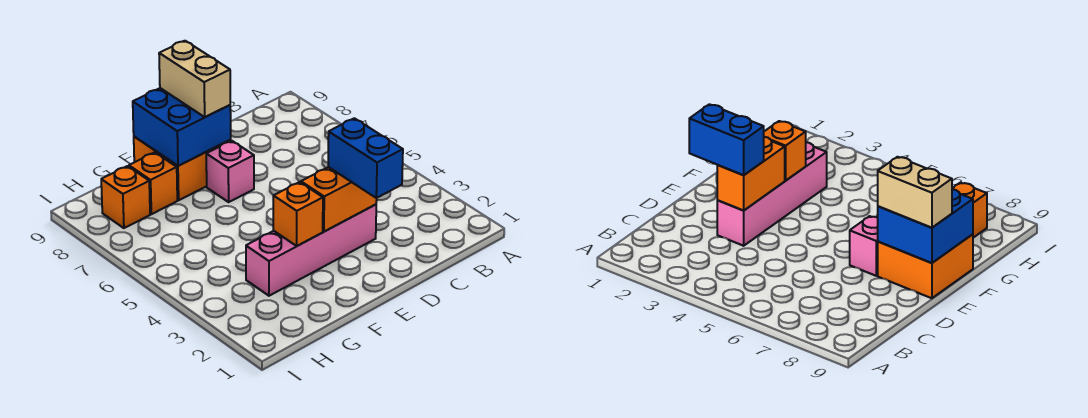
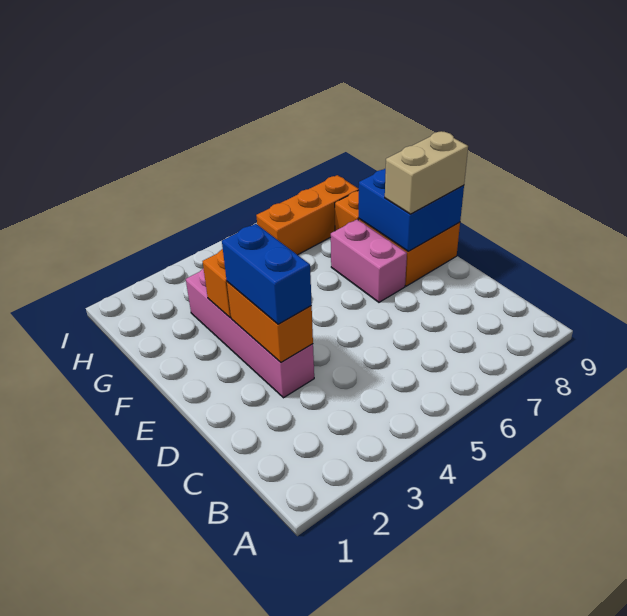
blue 1x2 brick [328,118,403,198] -> blue 1x2 brick turned to [222,224,312,324]
pink 1x1 brick [206,141,254,202] -> pink 1x2 brick [331,219,407,302]
orange 1x1 brick [101,166,150,228] -> orange 1x3 brick [256,175,359,255]

